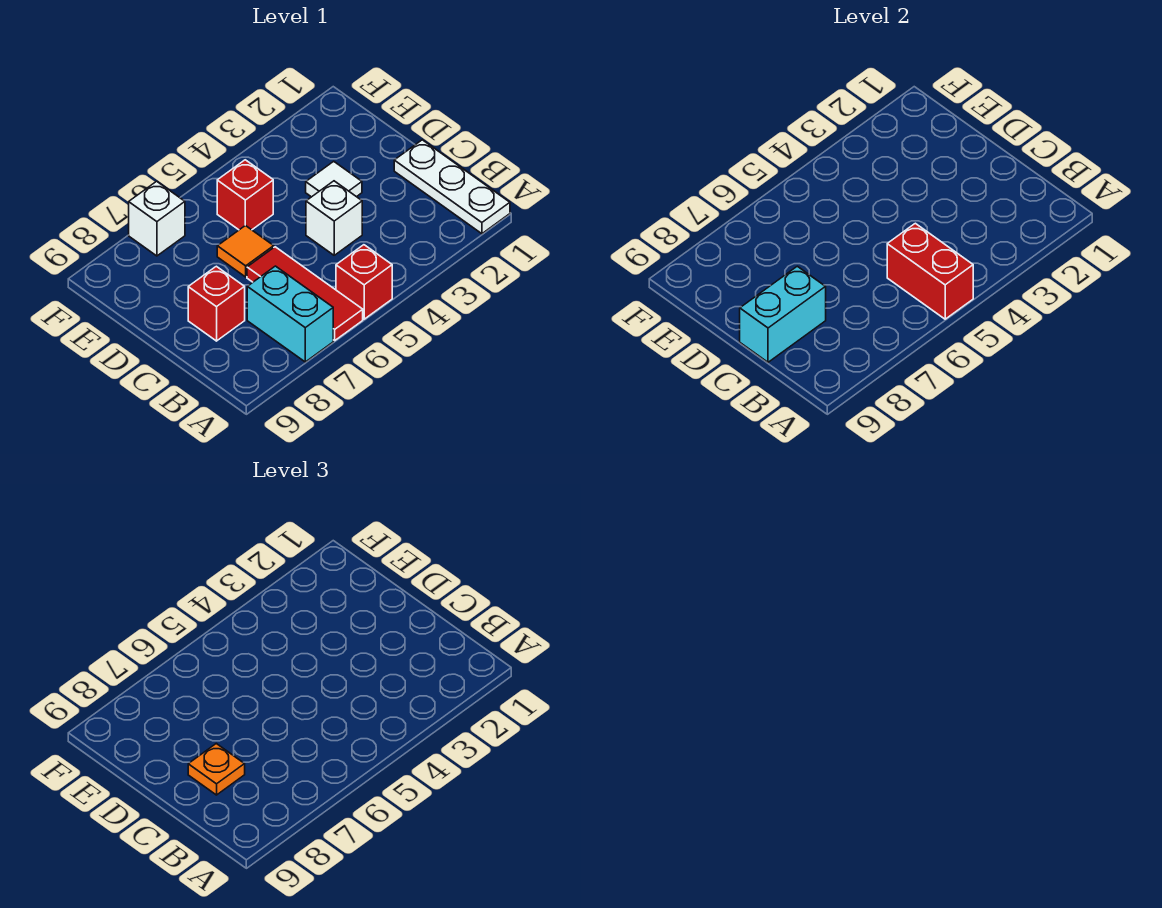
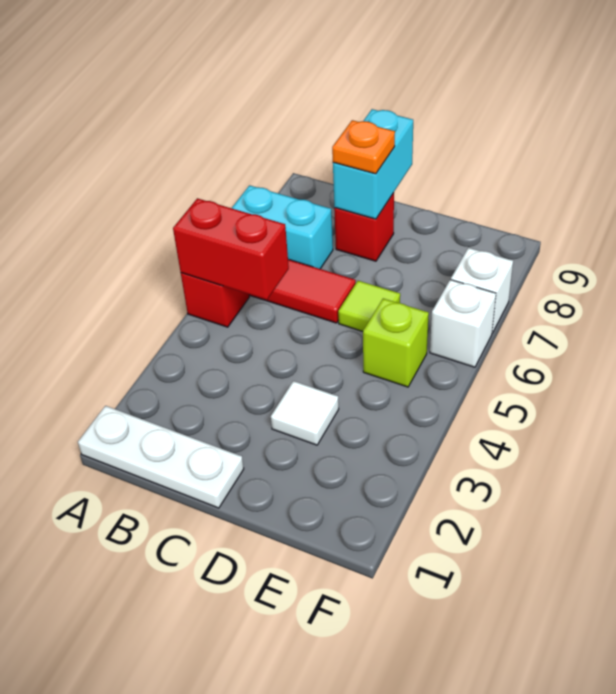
white 1x1 brick [306,181,362,255] -> white 1x1 brick moved to [430,280,496,367]
orange 1x1 tile [217,225,274,277] -> lime 1x1 tile [338,281,400,331]
red 1x1 brick [217,160,273,230] -> lime 1x1 brick [363,298,429,387]

